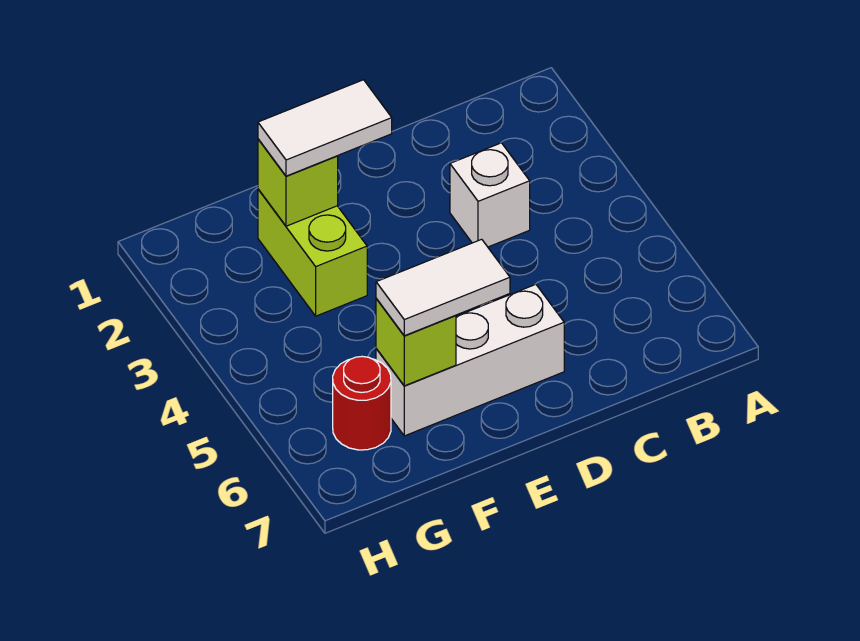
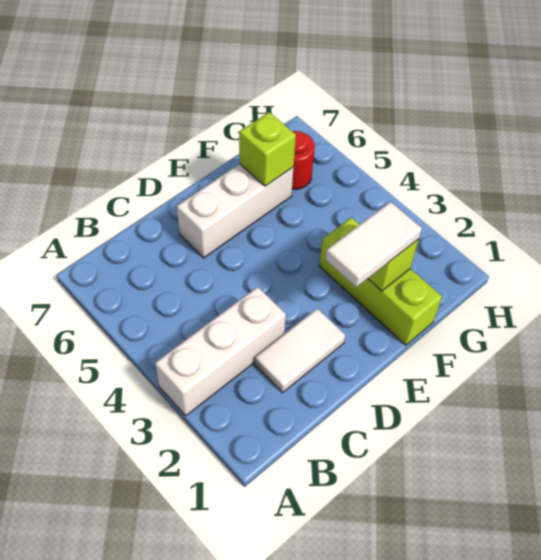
white 1x1 brick [450,143,530,247] -> white 1x3 brick [155,287,286,416]
white 1x2 tile [376,239,510,336] -> white 1x2 tile moved to [255,309,345,393]
lime 1x2 brick [258,189,367,316] -> lime 1x3 brick [319,217,442,345]

